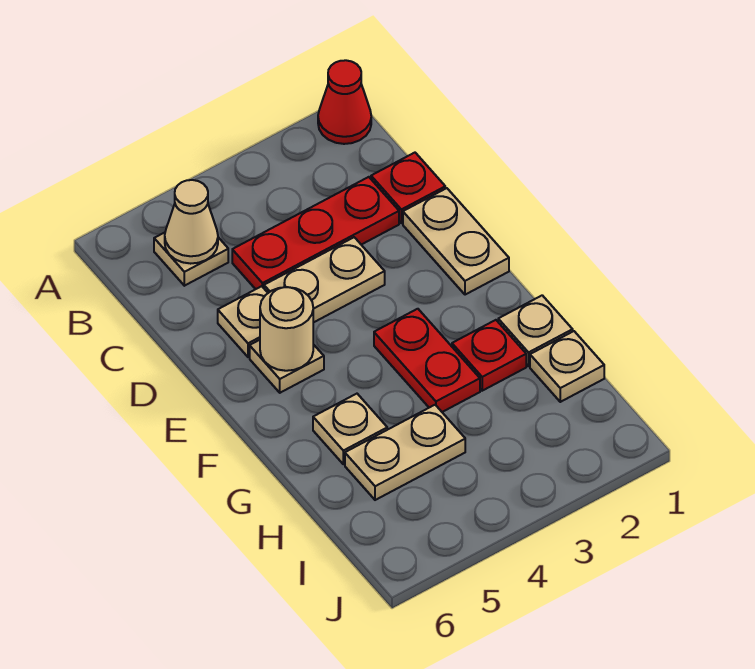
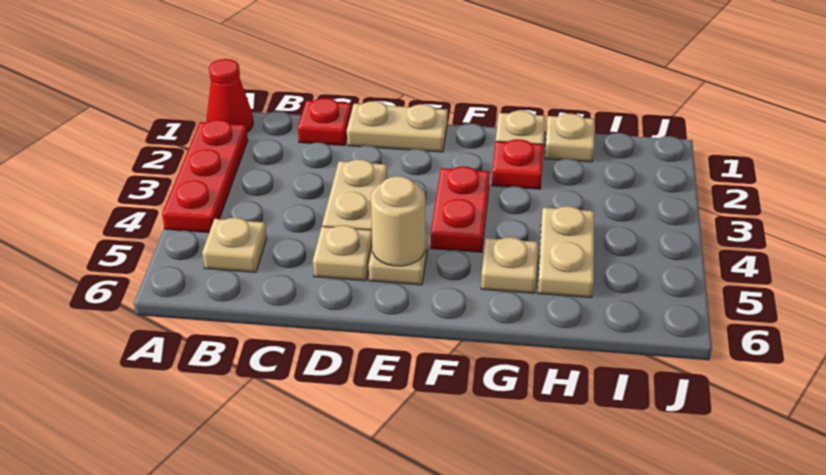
tan 1x1 cone [165,180,218,264] -> none
red 1x3 plate [232,177,399,289] -> red 1x3 plate moved to [162,120,248,233]
red 1x2 plate [374,309,480,412] -> red 1x2 plate turned to [430,166,490,252]

